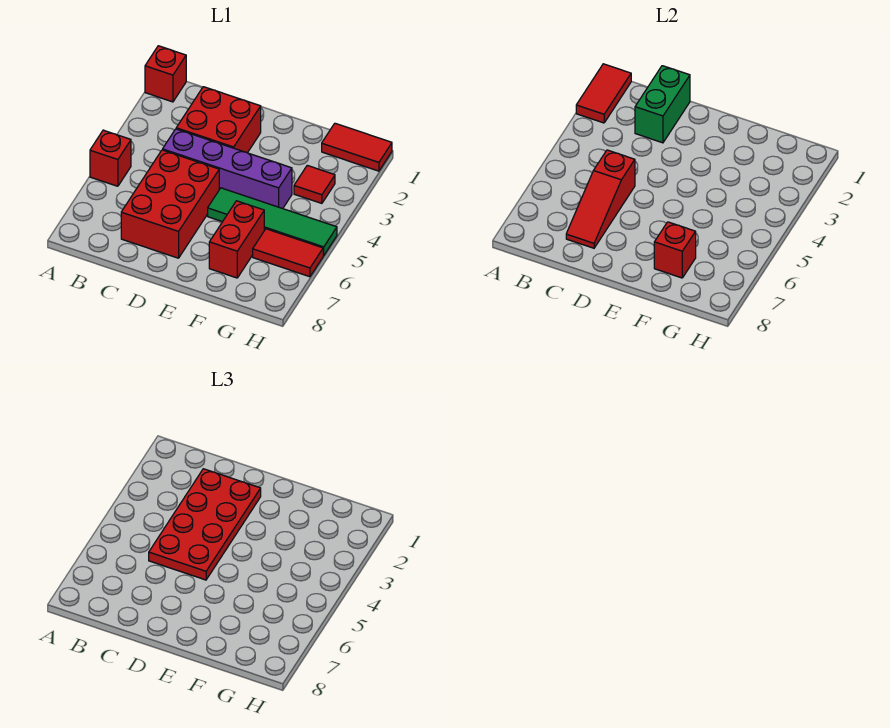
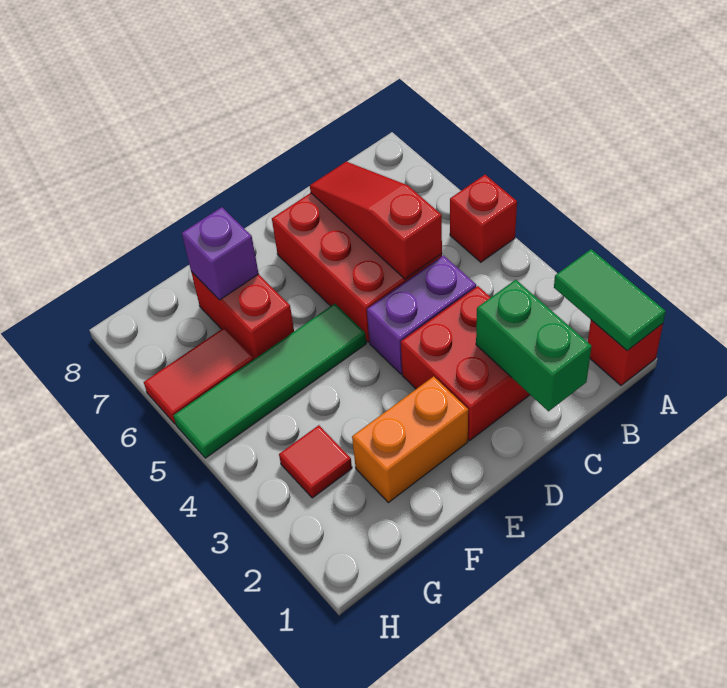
red 1x2 tile [576,64,631,123] -> green 1x2 tile [554,249,666,351]
red 2x4 plate [149,469,261,580] -> none
purple 1x4 brick [163,129,292,209] -> purple 1x2 brick [367,255,476,374]
none -> orange 1x2 brick [352,376,468,503]
red 1x1 brick [654,222,696,278] -> purple 1x1 brick [182,207,259,300]
red 1x2 tile [322,123,392,171] -> none

